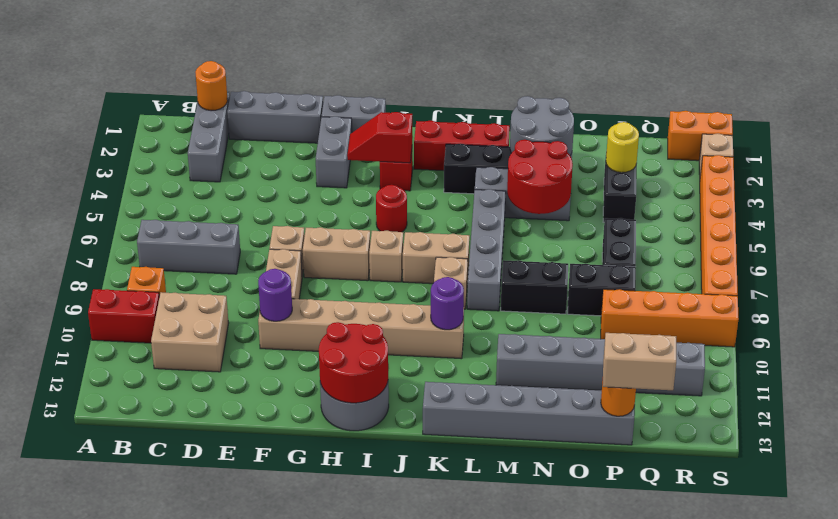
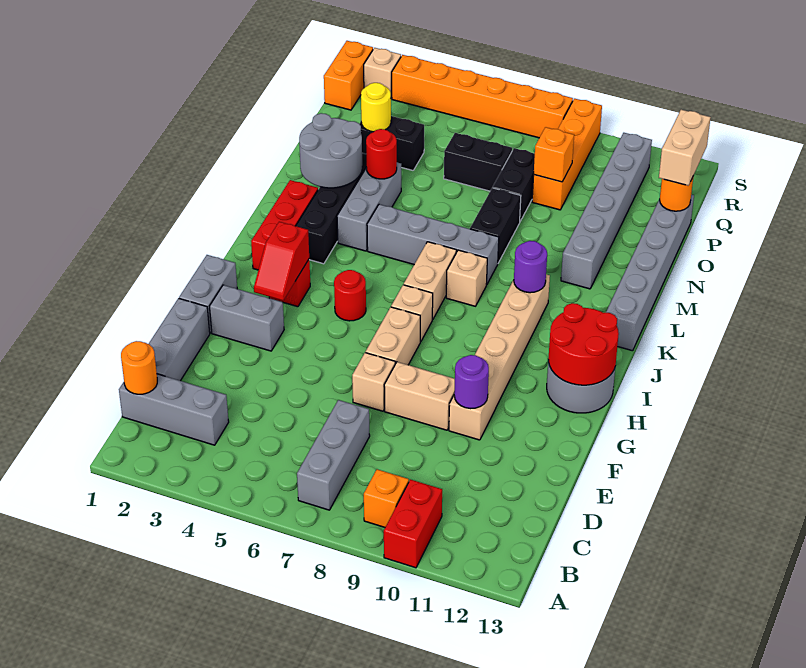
tan 2x2 brick [151,292,229,372] -> none
red 2x2 round brick [507,140,573,214] -> red 1x1 round brick [366,129,397,179]
none -> orange 1x1 brick [534,127,574,182]

